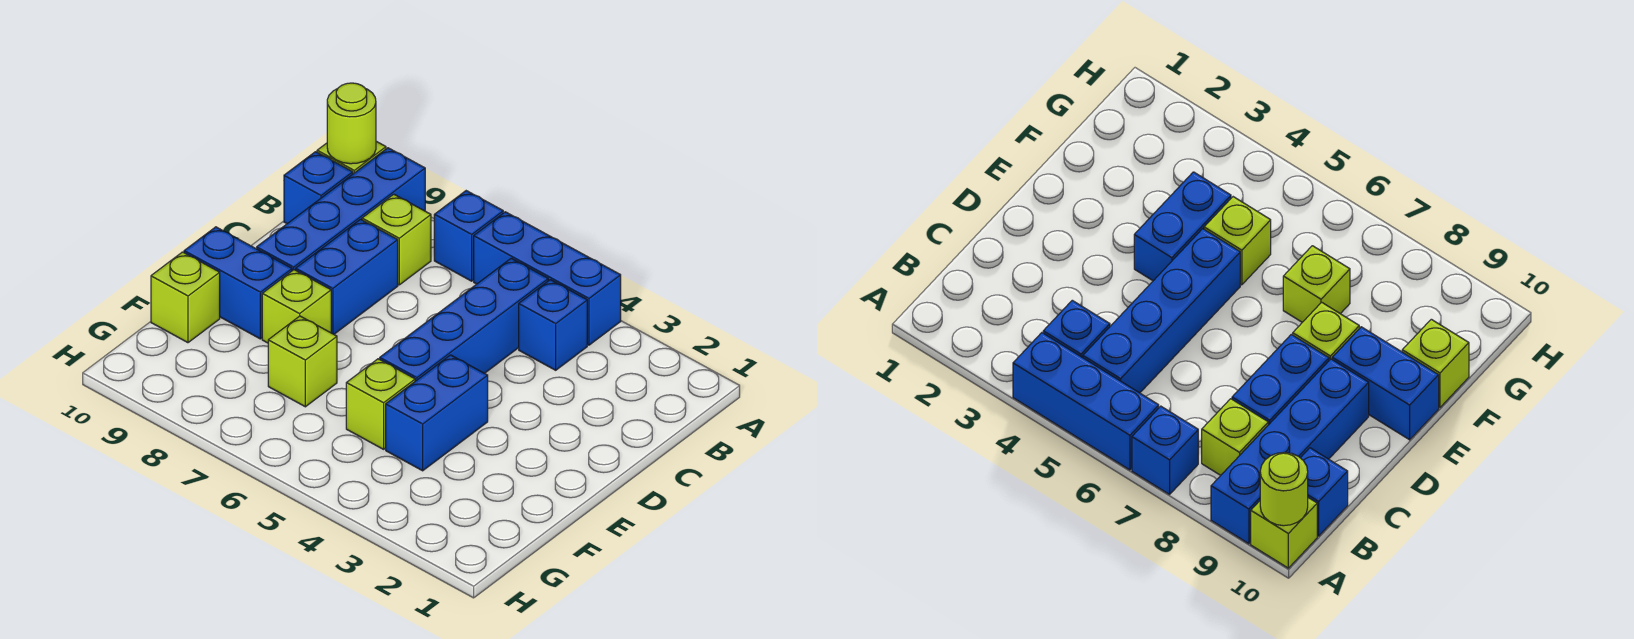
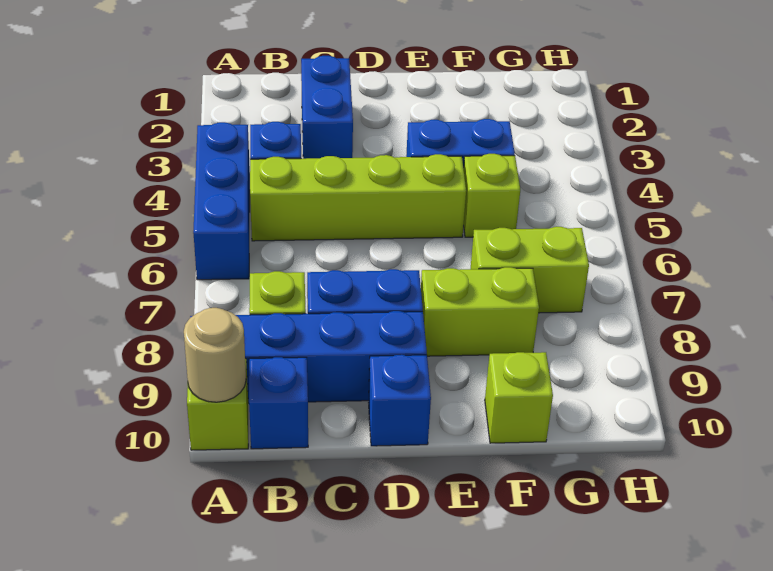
blue 1x1 brick [434,191,503,281] -> blue 1x1 brick moved to [369,355,431,446]
lime 1x1 round brick [327,83,376,164] -> tan 1x1 round brick [184,308,246,402]
blue 1x4 brick [380,258,548,381] -> lime 1x4 brick [250,154,466,241]
lime 1x1 brick [262,270,331,343] -> lime 1x2 brick [421,267,539,356]
blue 1x2 brick [184,227,292,339] -> blue 1x2 brick moved to [301,56,353,159]
lime 1x1 brick [268,316,337,407] -> lime 1x2 brick [471,227,589,313]

